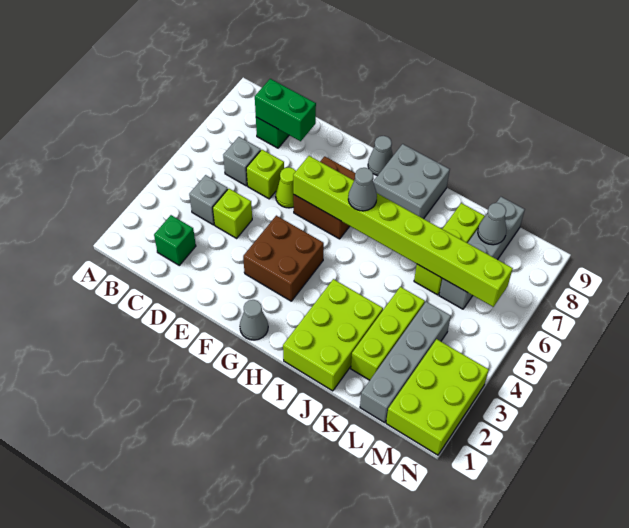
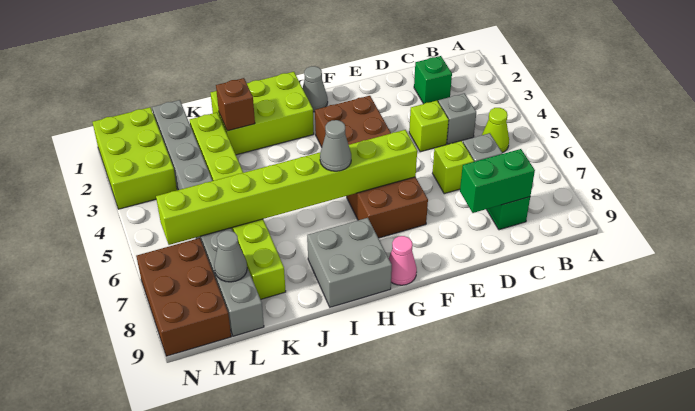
lime 1x1 cone [276,167,296,208] -> lime 1x1 cone moved to [482,108,509,153]
grey 1x1 cone [368,136,393,176] -> pink 1x1 cone [389,236,417,285]
lime 2x3 brick [283,279,383,391] -> lime 2x3 brick turned to [211,72,314,155]
none -> brown 1x1 brick [216,78,255,131]
none -> brown 2x3 brick [136,238,231,356]

